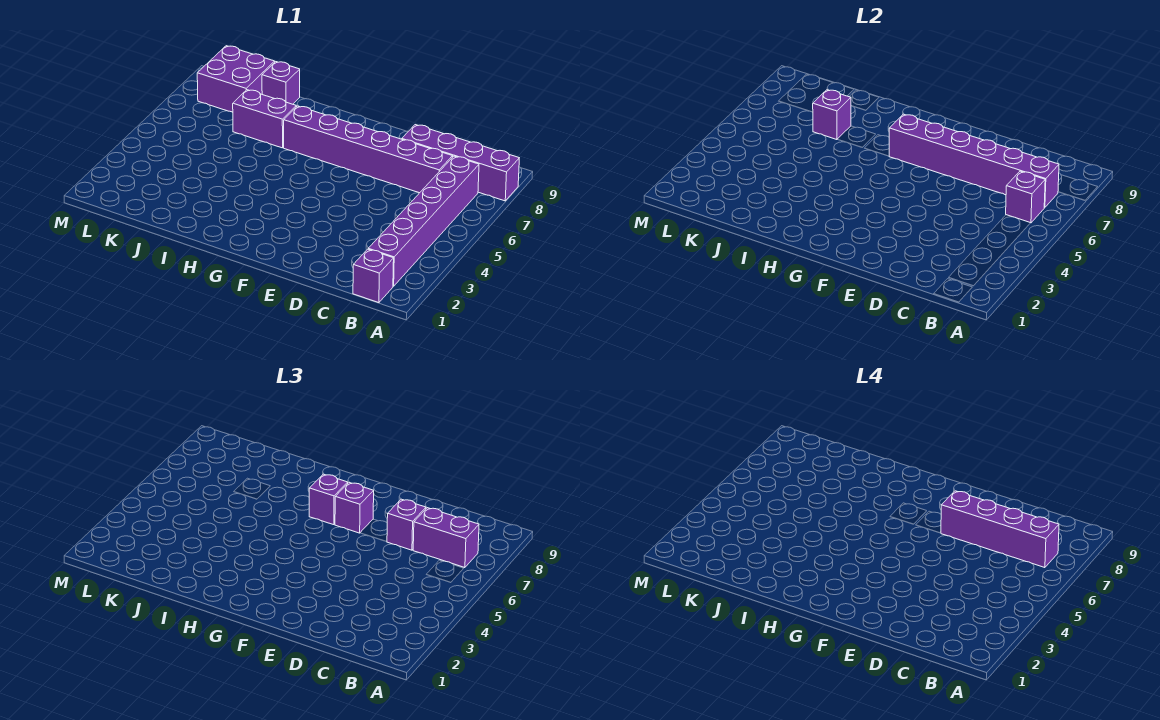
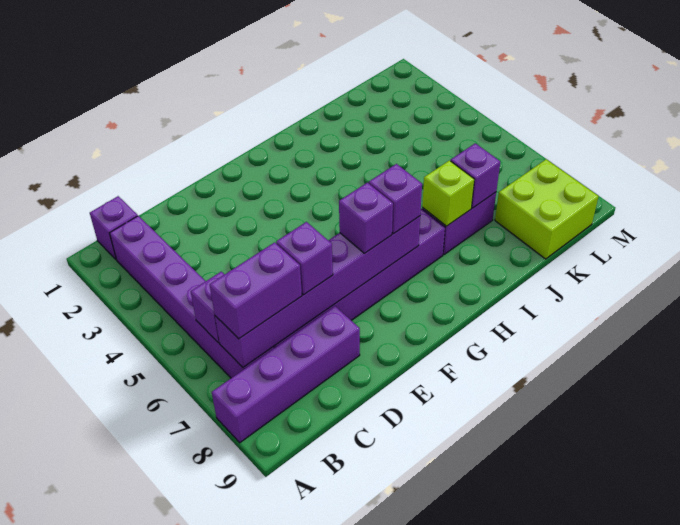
purple 1x4 brick [941,491,1059,568] -> none
none -> lime 1x1 brick [422,160,474,226]
purple 1x1 brick [262,62,300,104] -> none
purple 2x2 brick [197,46,275,112] -> lime 2x2 brick [495,159,599,259]

